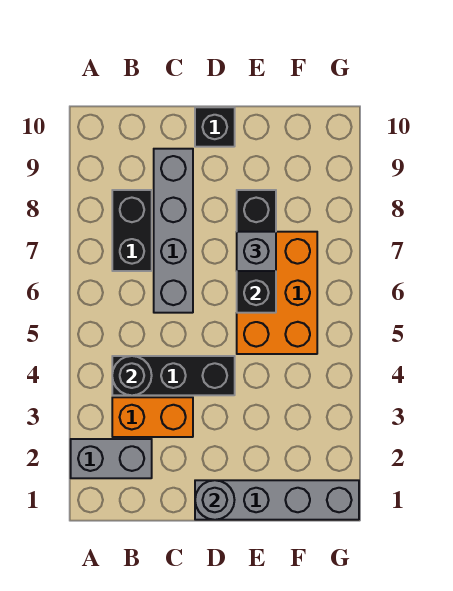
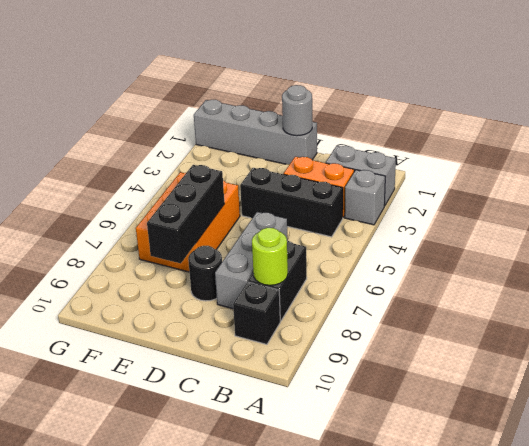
black 1x1 round brick [112,356,152,395] -> black 1x1 round brick moved to [188,246,222,301]
none -> lime 1x1 round brick [252,228,288,285]
grey 1x4 brick [154,149,193,313] -> grey 1x3 brick [215,212,288,309]
black 1x1 brick [195,107,235,147] -> black 1x1 brick moved to [233,282,280,344]
grey 1x1 brick [237,232,276,271] -> grey 1x1 brick moved to [345,170,385,225]

